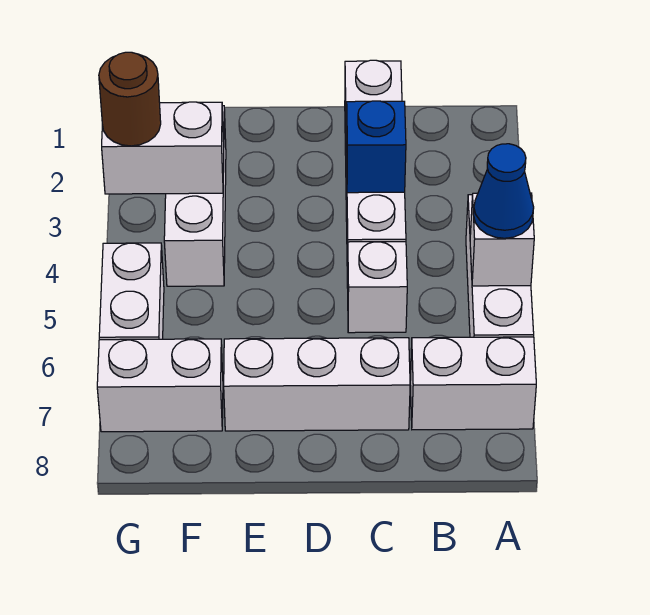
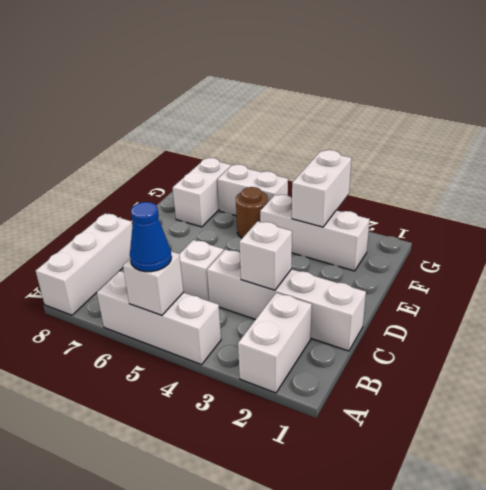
white 1x2 brick [410,337,536,430] -> white 1x2 brick moved to [238,293,312,393]
blue 1x1 brick [346,101,406,193] -> white 1x1 brick [239,221,292,290]
white 1x3 brick [224,338,410,431] -> white 1x3 brick moved to [36,213,133,315]
brown 1x1 round brick [99,52,161,146] -> brown 1x1 round brick moved to [236,187,268,238]

